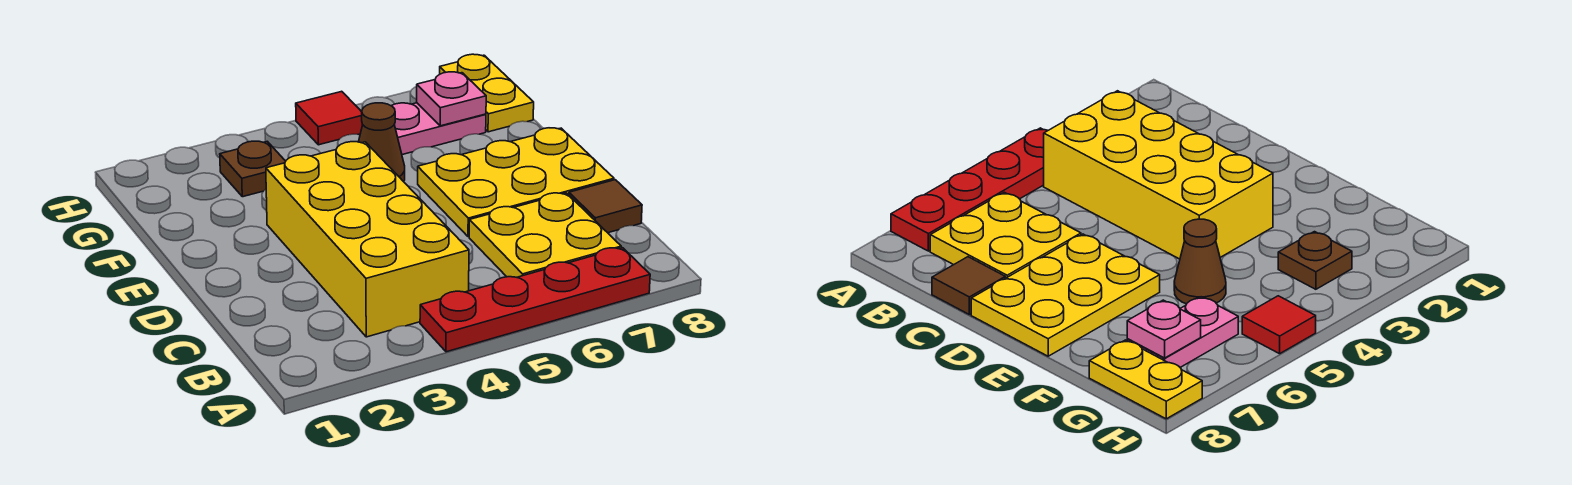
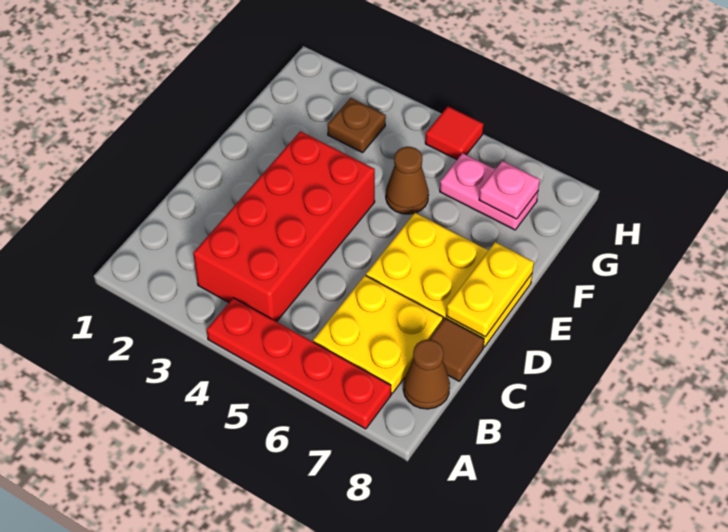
yellow 2x4 brick [266,142,469,337] -> red 2x4 brick [193,131,375,322]
none -> brown 1x1 cone [403,340,450,409]
yellow 1x2 plate [440,54,534,132] -> yellow 1x2 plate moved to [446,242,534,337]

